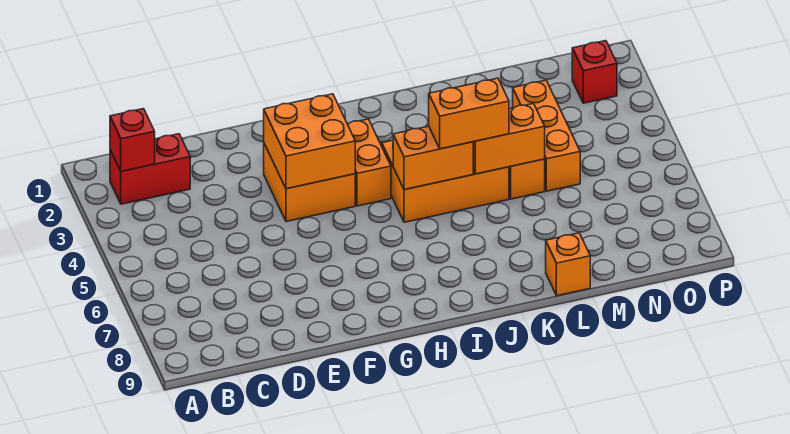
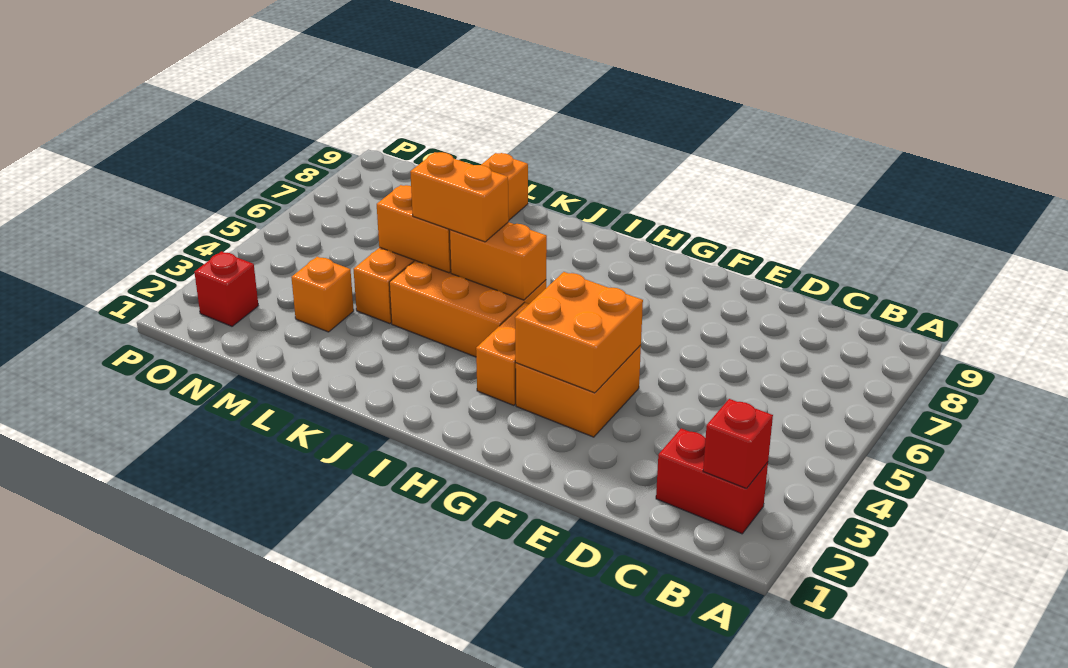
orange 1x3 brick [513,80,580,191] -> orange 1x1 brick [291,257,354,332]

